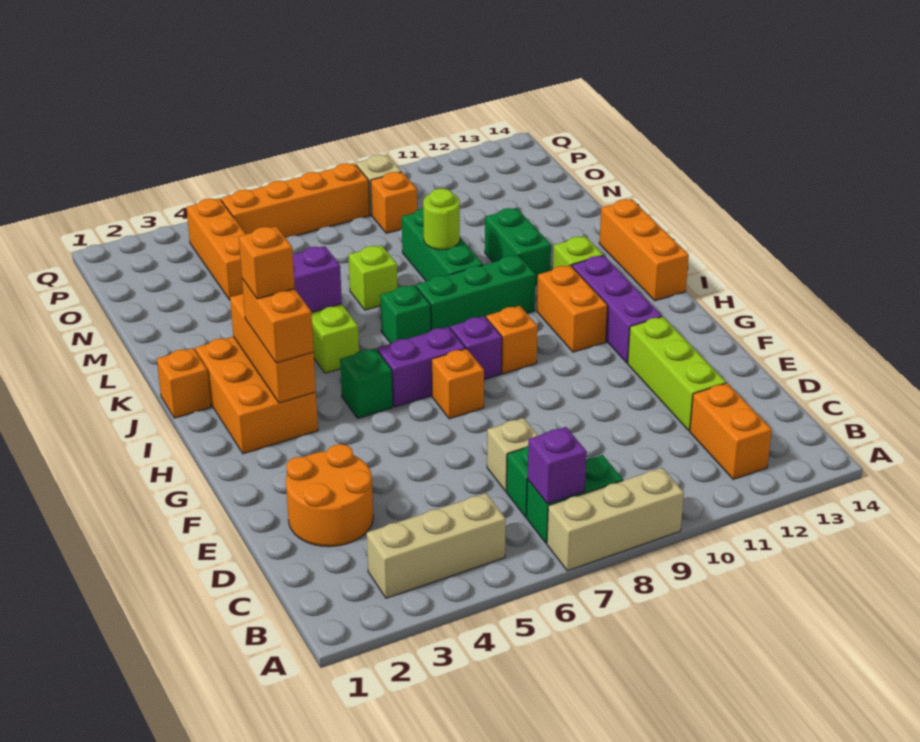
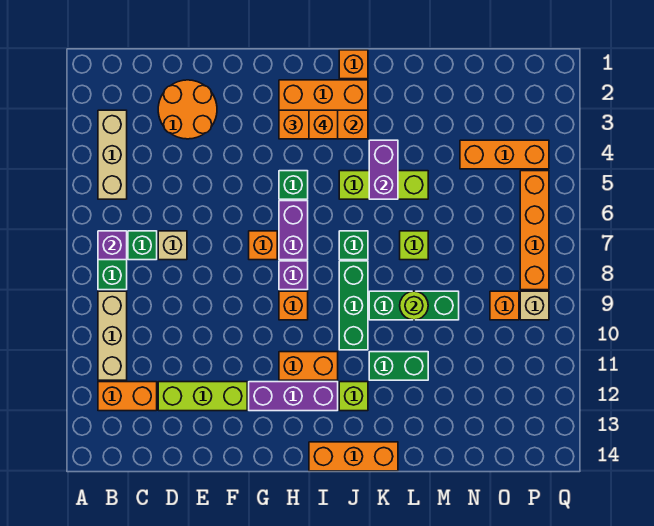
tan 1x3 brick [547,468,684,571] -> tan 1x3 brick moved to [98,291,127,380]

